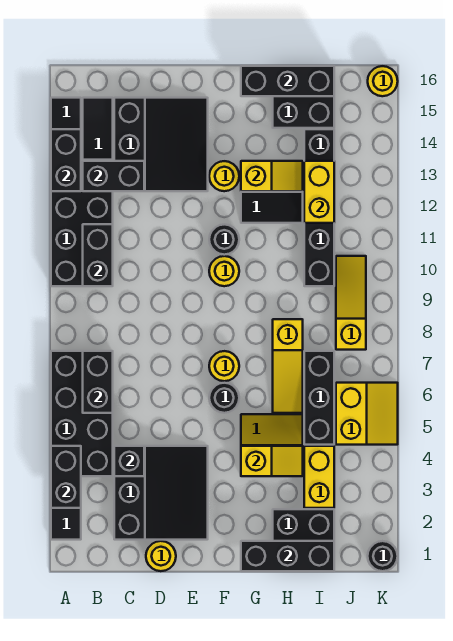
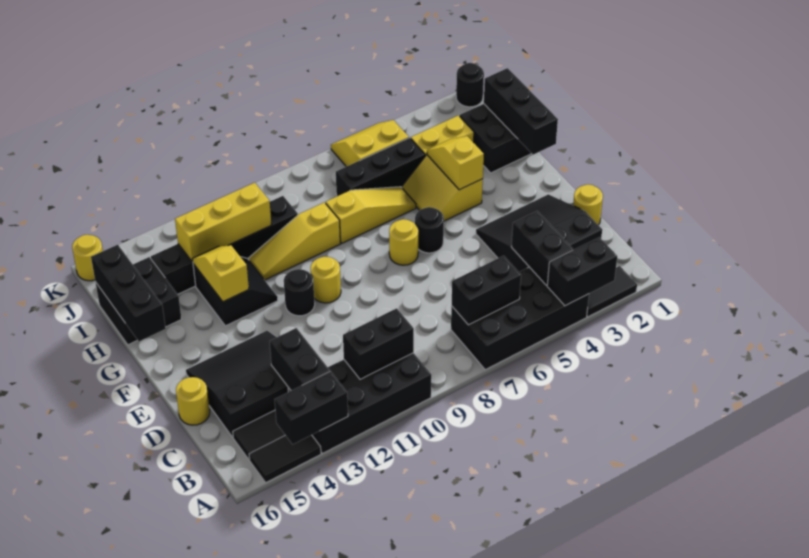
black 1x1 brick [114,446,144,476] -> black 1x2 brick [512,211,573,286]
yellow 1x1 round brick [209,161,239,191] -> yellow 1x1 round brick moved to [176,377,210,425]
yellow 1x2 brick [304,161,334,223] -> yellow 1x3 brick [175,183,271,262]
yellow 1x3 slope [336,256,366,350] -> yellow 1x3 slope moved to [249,202,340,280]

